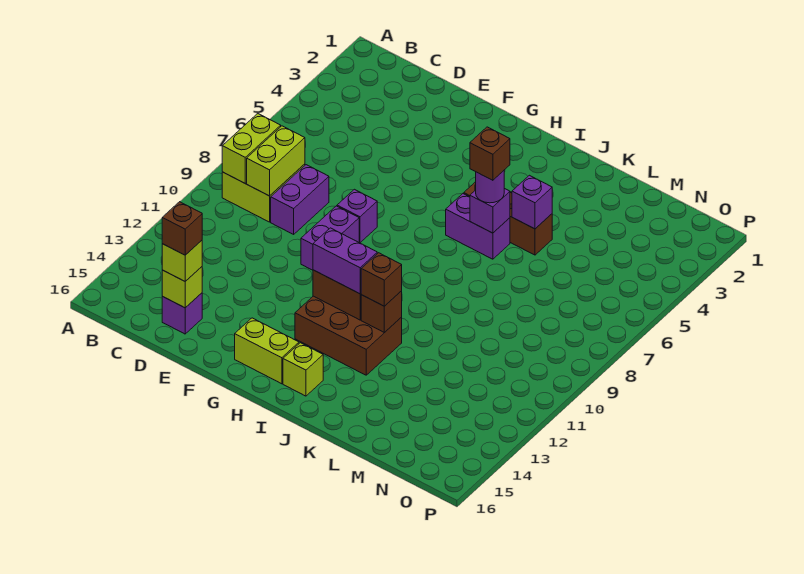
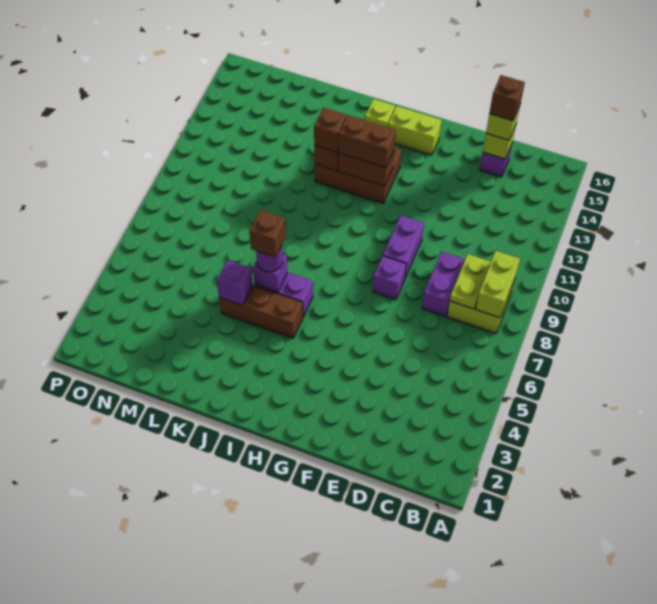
lime 1x2 brick [247,126,305,196] -> lime 1x2 plate [450,254,491,309]
purple 1x2 brick [313,228,377,294] -> brown 1x2 brick [338,115,396,168]

